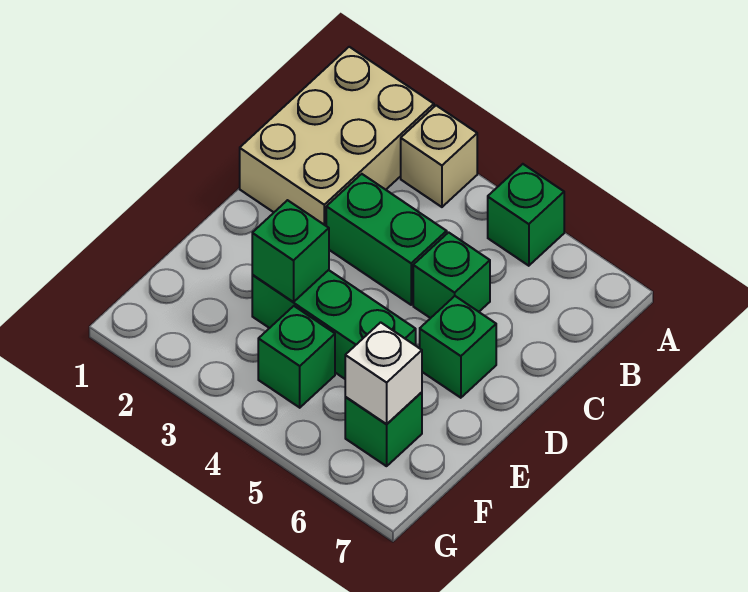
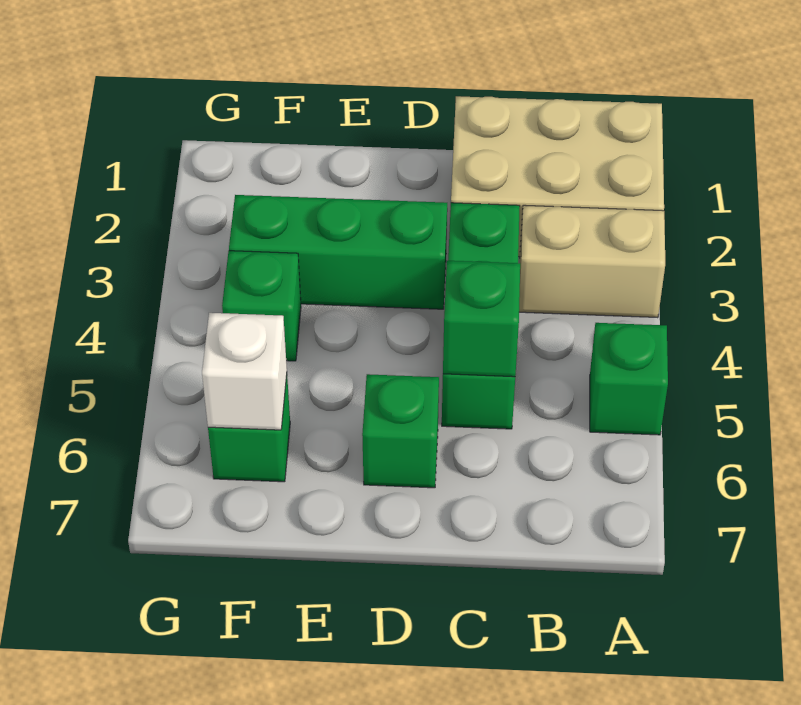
tan 1x1 brick [401,105,477,207] -> tan 1x2 brick [519,205,665,318]
green 1x3 brick [252,270,416,379] -> green 1x3 brick turned to [229,195,447,309]
green 1x1 brick [252,200,329,302] -> green 1x1 brick moved to [443,261,520,377]

